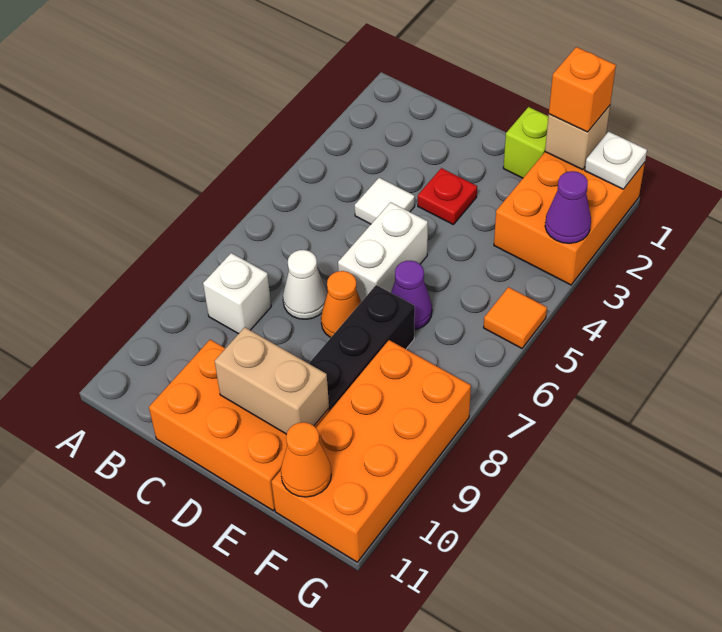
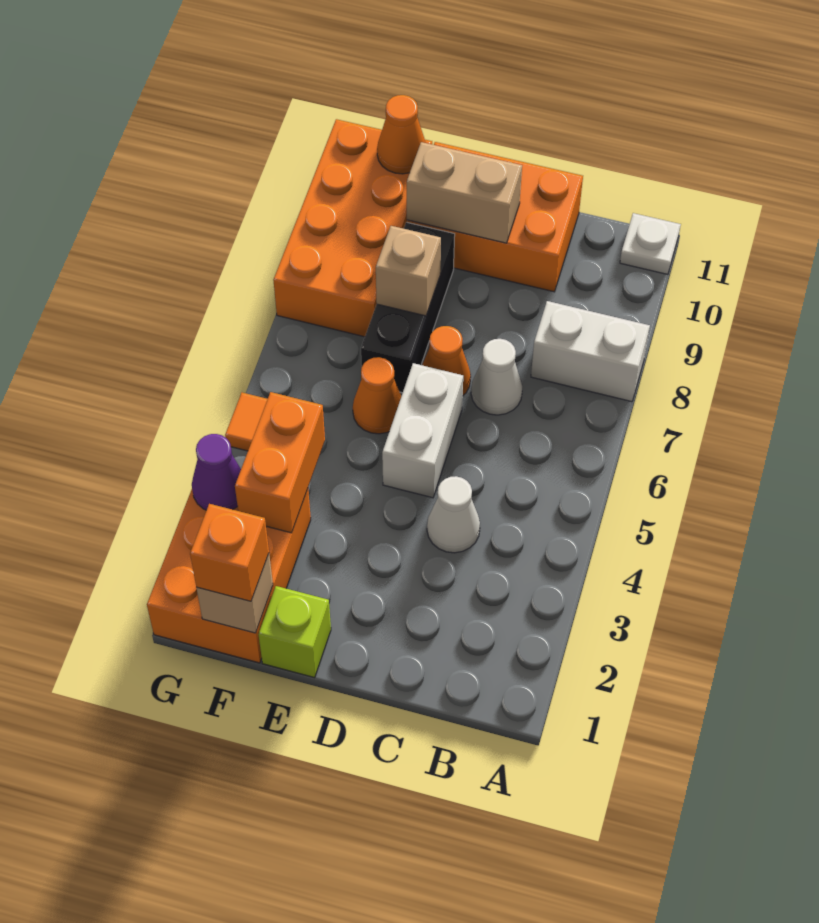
white 1x1 brick [203,253,271,334] -> white 1x2 brick [531,301,650,402]
white 1x1 tile [355,178,415,224] -> white 1x1 cone [427,476,480,553]
red 1x1 plate [418,168,477,224] -> none
purple 1x1 cone [391,260,432,330] -> orange 1x1 cone [353,357,401,434]
none -> tan 1x1 brick [376,226,441,316]
none -> orange 1x2 brick [235,392,325,533]
white 1x1 plate [585,132,647,189] -> white 1x1 plate moved to [620,213,681,274]

